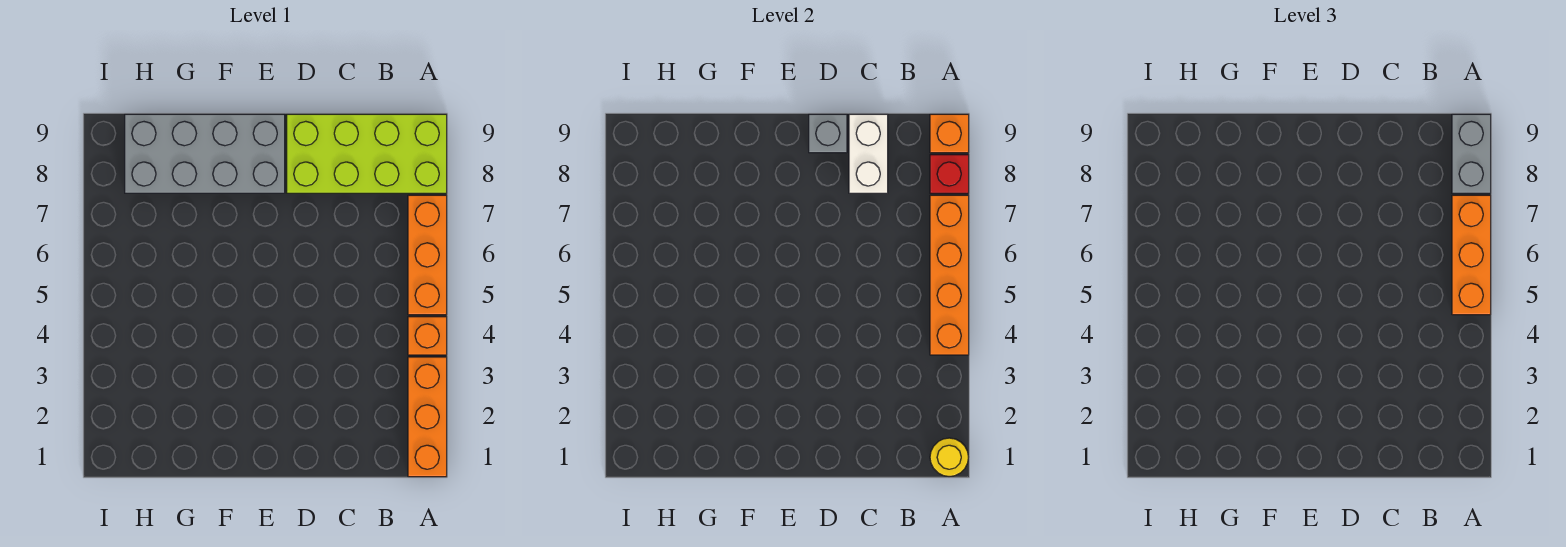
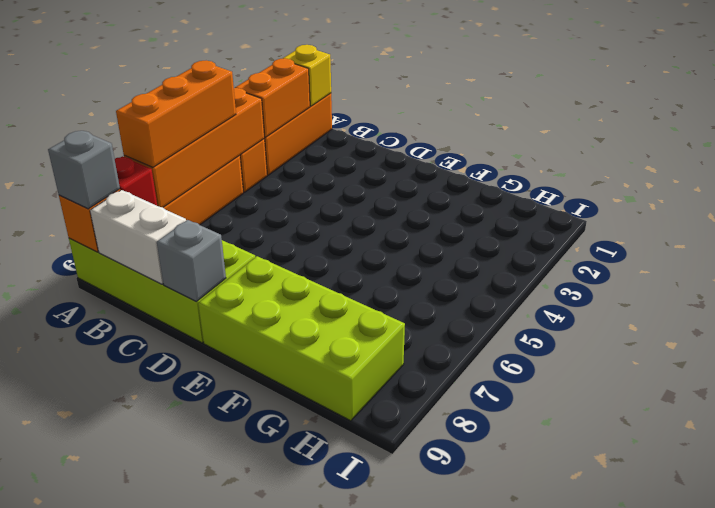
yellow 1x1 round brick [930,438,968,477] -> yellow 1x1 brick [283,45,331,106]
none -> orange 1x2 brick [235,58,310,137]
grey 1x2 brick [1452,114,1491,193] -> grey 1x1 brick [48,131,120,209]
white 1x2 brick [849,114,888,193] -> white 1x2 brick turned to [90,190,186,284]
grey 2x4 brick [125,114,285,193] -> lime 2x4 brick [198,256,405,421]

